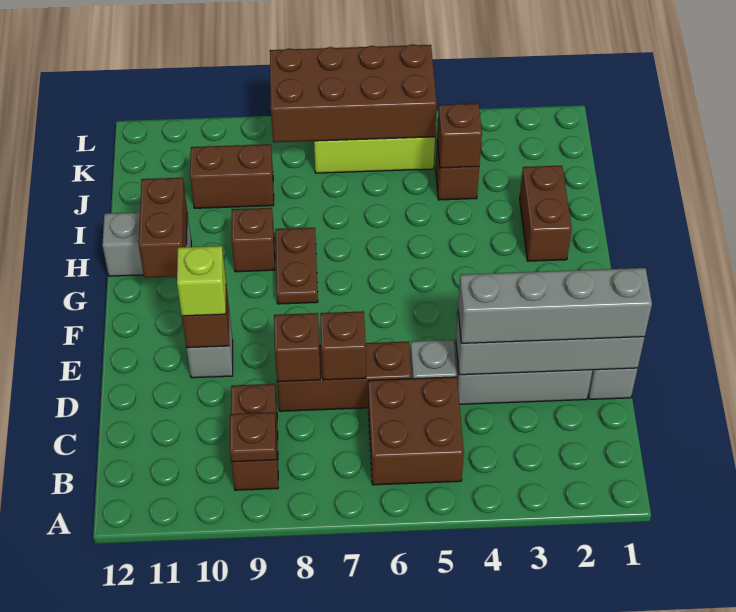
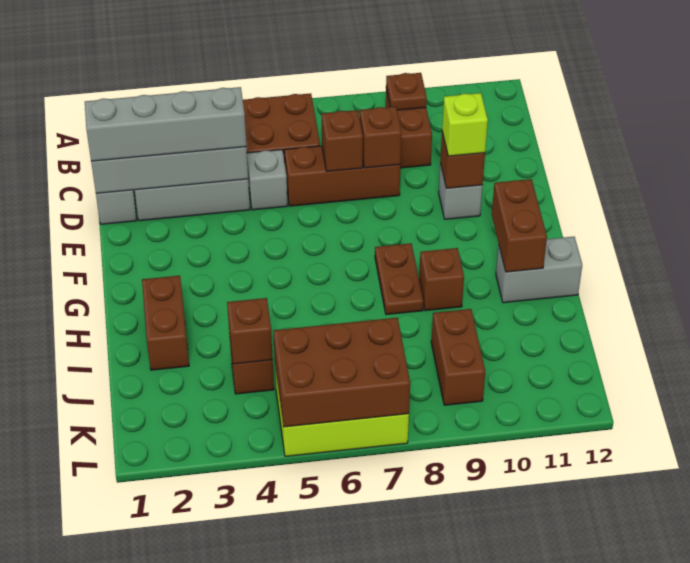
brown 1x2 brick [190,144,274,208] -> brown 1x2 brick turned to [431,309,485,405]
brown 2x4 brick [270,44,437,142] -> brown 2x3 brick [273,318,410,427]

